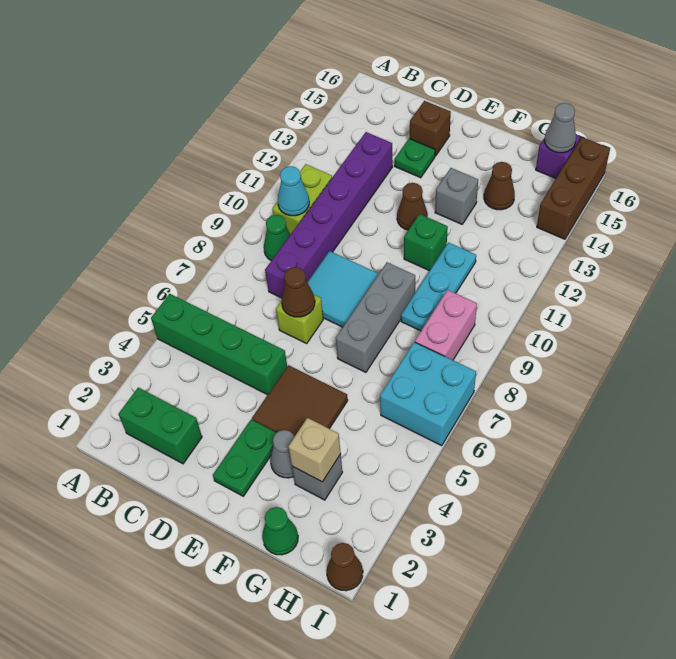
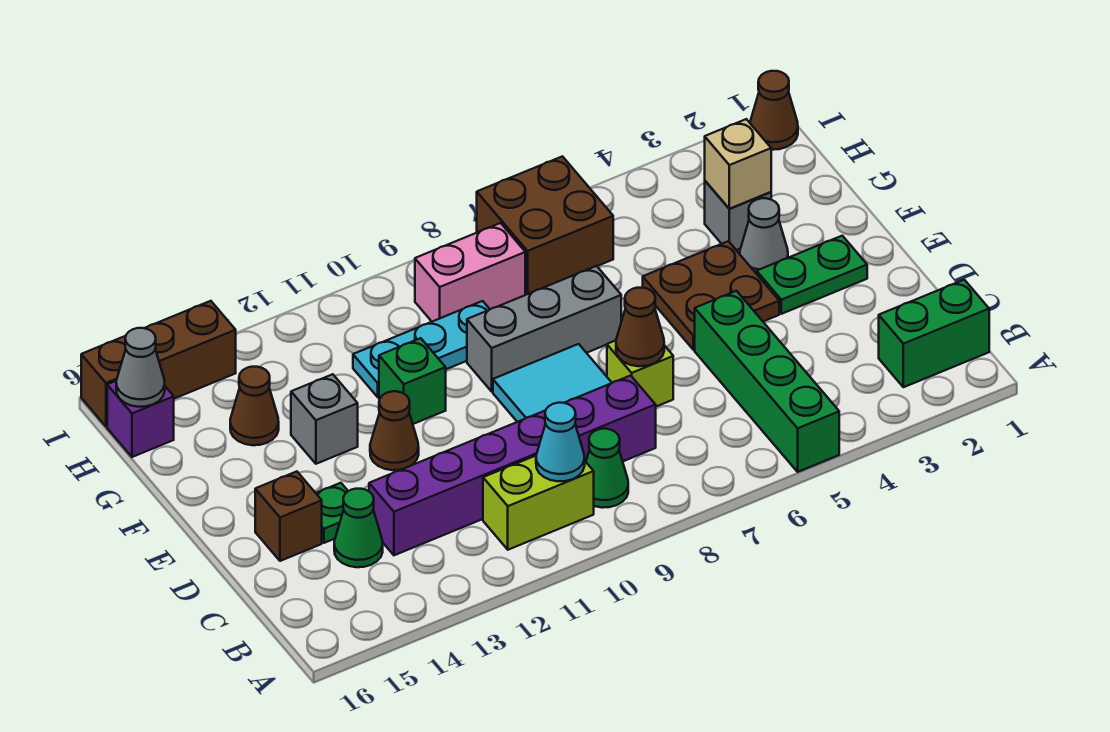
green 1x2 brick [118,388,202,464] -> green 1x2 brick turned to [879,280,989,387]
brown 2x2 tile [252,365,348,437] -> brown 2x2 plate [643,241,779,350]
green 1x1 cone [262,507,298,555] -> green 1x1 cone moved to [334,489,383,567]
cyan 2x2 brick [380,342,476,446] -> brown 2x2 brick [477,156,613,294]

